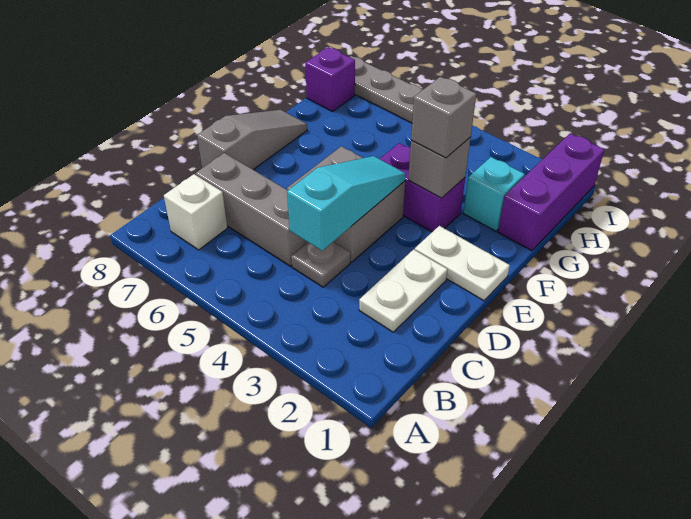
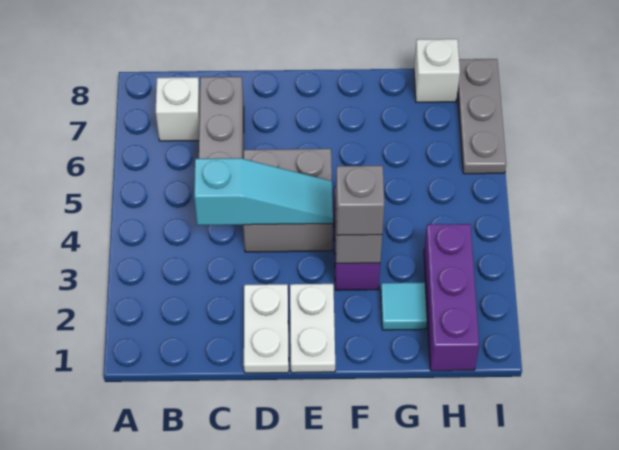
white 1x2 plate [359,249,448,332] -> white 1x2 plate turned to [244,284,289,373]
grey 1x1 plate [291,242,350,287] -> none
grey 1x3 slope [197,110,307,170] -> none
purple 1x3 brick [498,133,604,251] -> purple 1x3 brick turned to [424,224,479,371]
cyan 1x1 brick [463,157,525,231] -> cyan 1x1 tile [381,283,427,330]
purple 1x1 brick [305,47,355,112] -> white 1x1 brick [414,39,460,102]

